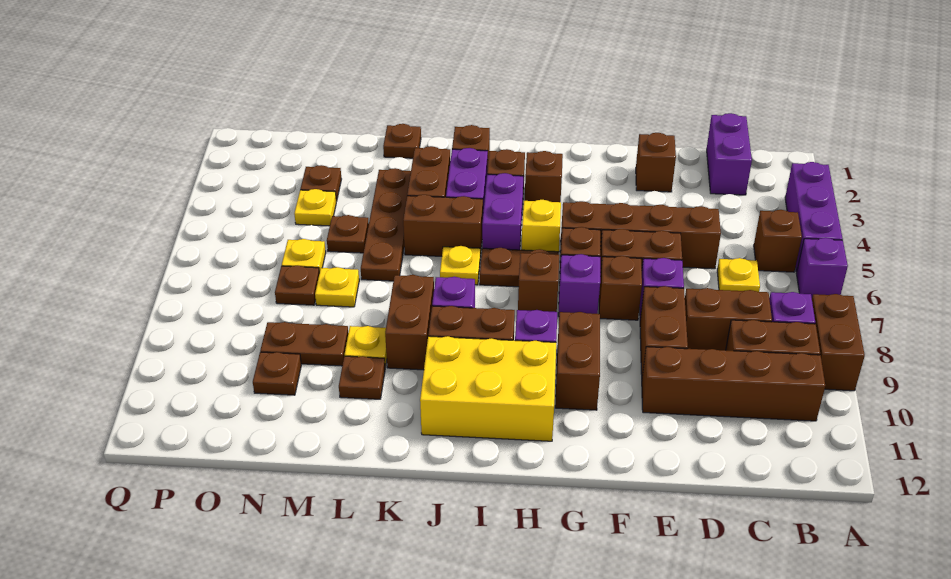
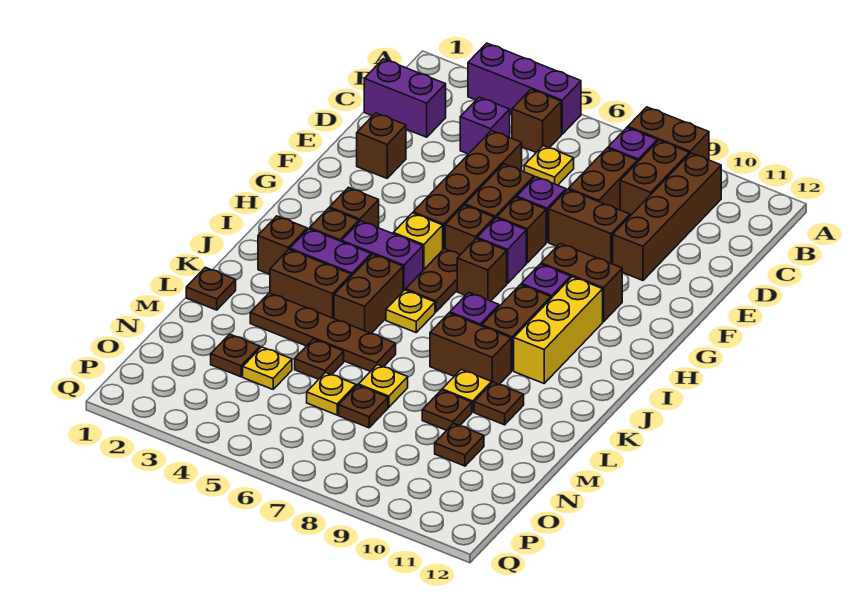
purple 1x1 brick [796,238,848,298] -> purple 1x1 brick moved to [460,97,510,154]
yellow 2x3 brick [420,336,556,441] -> yellow 1x3 brick [514,277,603,383]
brown 1x2 plate [260,322,348,366] -> brown 1x1 plate [422,390,472,430]

